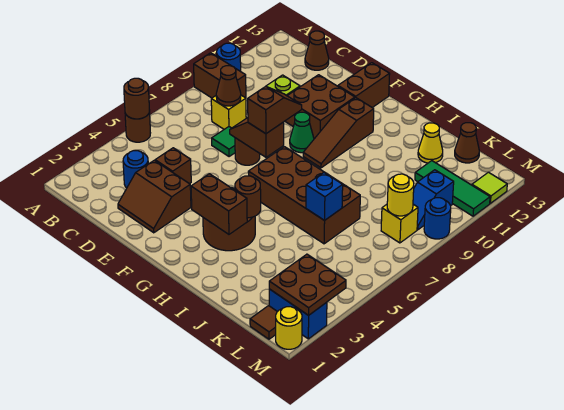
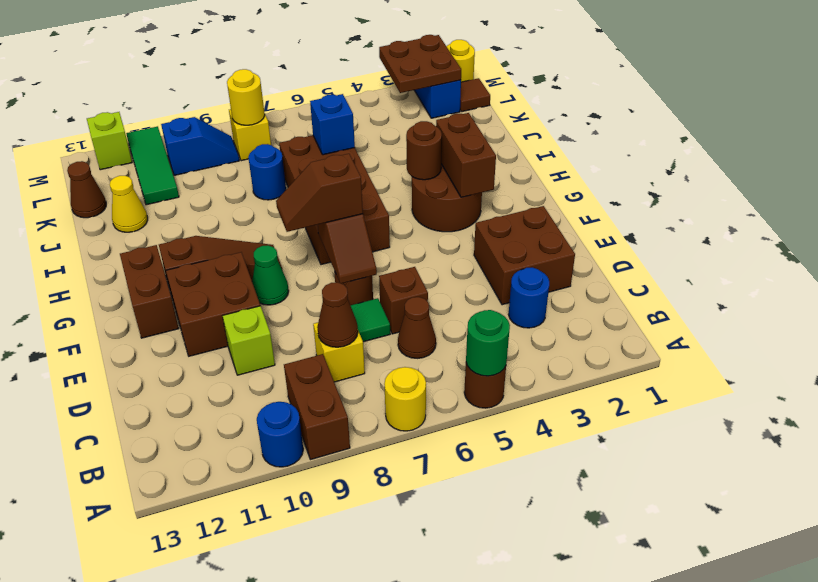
brown 1x1 round brick [124,78,149,119] -> green 1x1 round brick [466,310,510,376]
none -> yellow 1x1 round brick [384,367,426,431]
brown 1x1 cone [305,31,329,70] -> brown 1x1 cone moved to [398,297,436,358]
brown 2x2 slope [118,160,191,233] -> brown 2x2 brick [474,206,575,305]
brown 1x1 brick [155,148,191,184] -> brown 1x1 brick moved to [379,267,428,334]
brown 1x2 brick [338,63,390,108] -> brown 1x2 brick turned to [120,245,179,338]
blue 1x1 round brick [424,198,451,239] -> blue 1x1 round brick moved to [248,144,286,200]
lime 1x1 tile [472,172,507,203] -> lime 1x1 brick [87,112,132,170]

